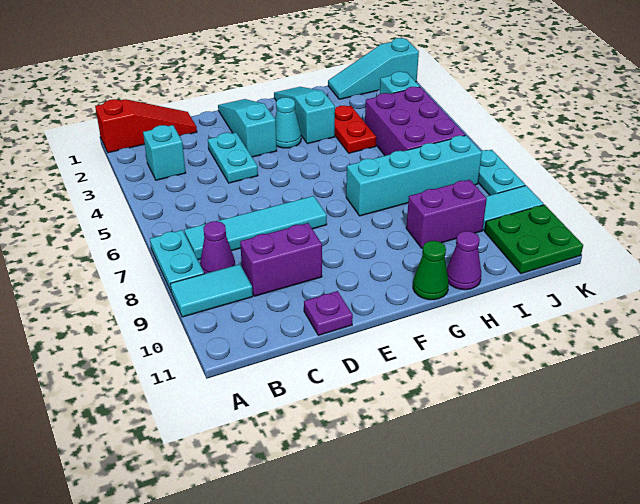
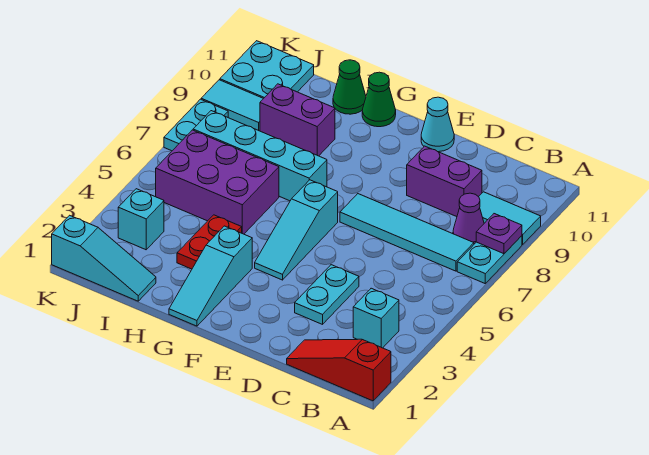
purple 1x1 plate [304,291,353,335] -> purple 1x1 plate moved to [476,214,522,254]
cyan 1x3 slope [218,99,277,157] -> cyan 1x3 slope moved to [255,180,338,280]
cyan 1x1 cone [275,97,301,148] -> cyan 1x1 cone moved to [421,97,454,152]
purple 1x1 cone [447,231,481,290] -> green 1x1 cone [333,60,366,114]
purple 2x3 brick [365,87,465,156] -> purple 2x3 brick turned to [156,130,279,234]
green 2x2 plate [485,205,583,274] -> cyan 2x2 plate [220,41,314,99]

